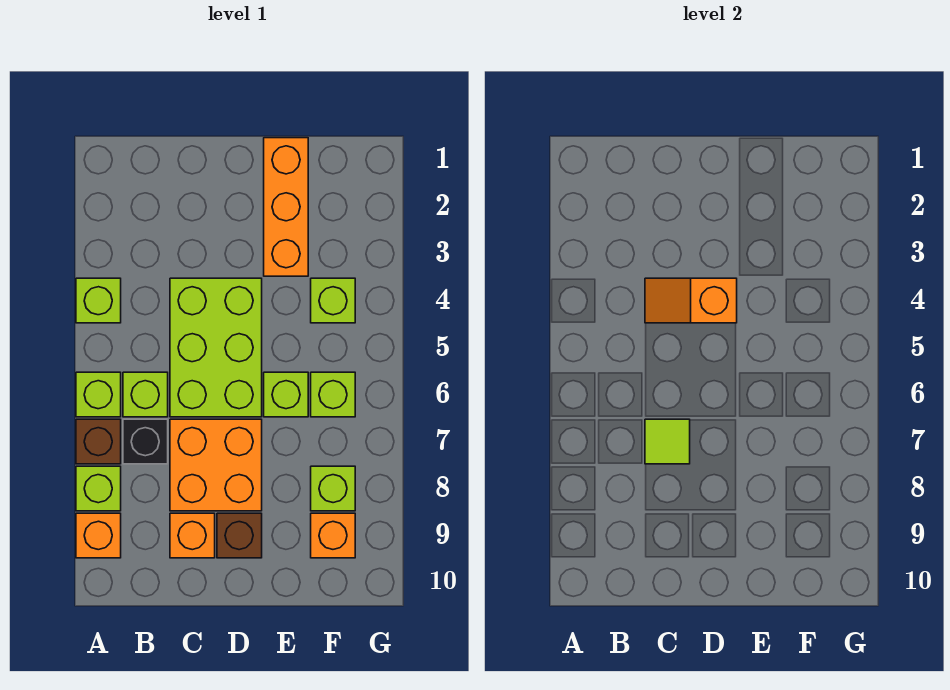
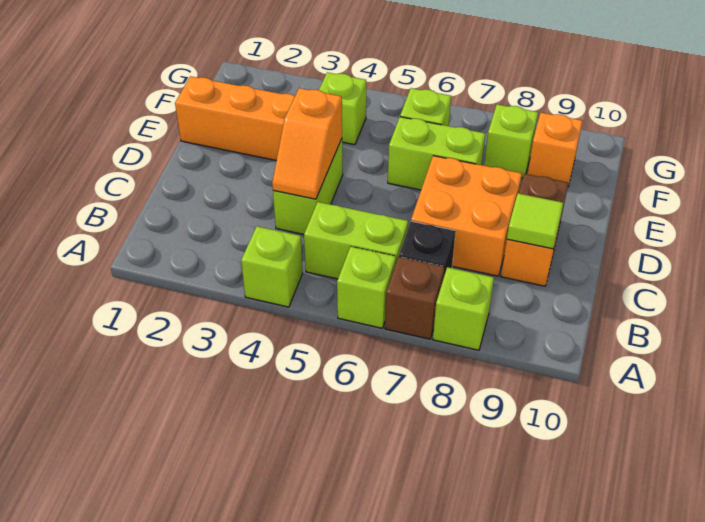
orange 1x1 brick [76,513,121,558] -> none
lime 1x1 brick [123,372,168,417] -> lime 1x2 brick [304,202,408,279]
lime 2x3 brick [170,278,262,417] -> lime 1x2 brick [273,139,343,234]
lime 1x1 tile [645,419,690,464] -> lime 1x1 tile moved to [507,193,563,249]
lime 1x1 brick [264,372,308,417] -> lime 1x2 brick [388,117,485,190]

